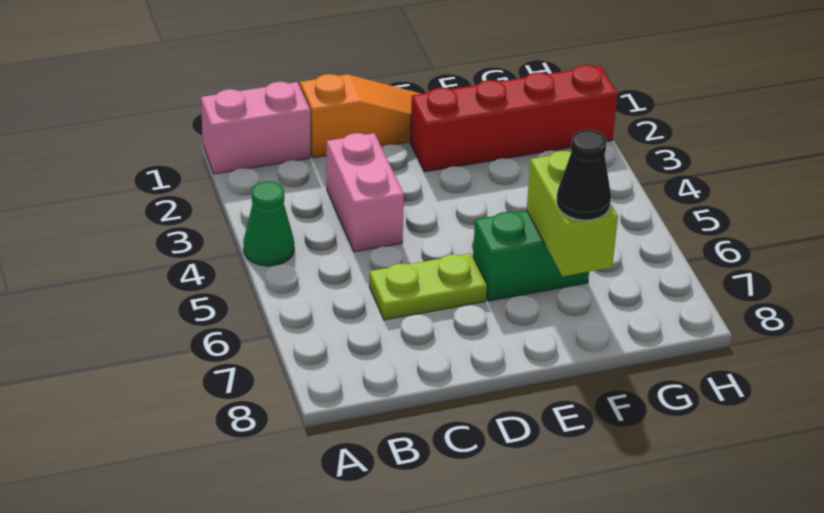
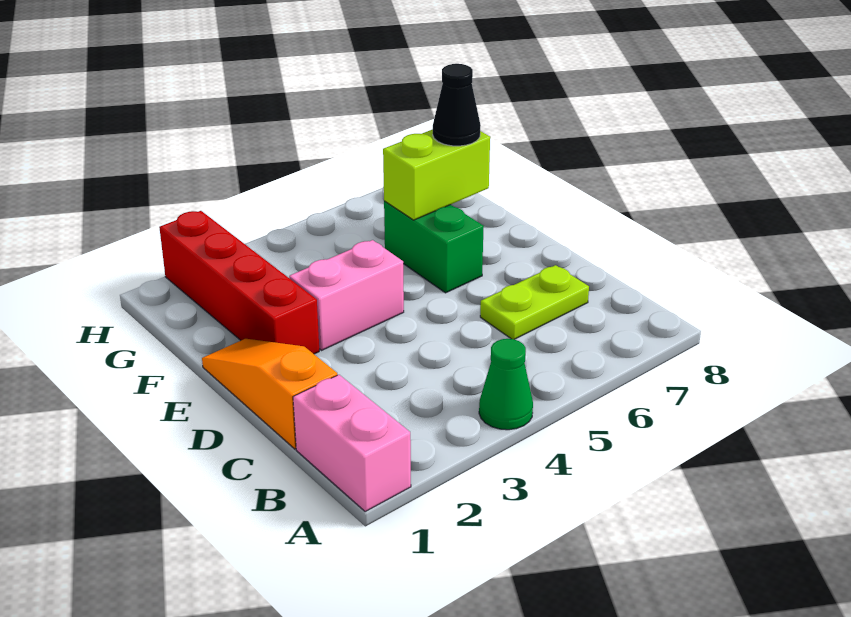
pink 1x2 brick [327,133,404,252] -> pink 1x2 brick moved to [289,240,404,350]
lime 1x2 plate [369,253,487,320] -> lime 1x2 plate turned to [480,265,589,339]

